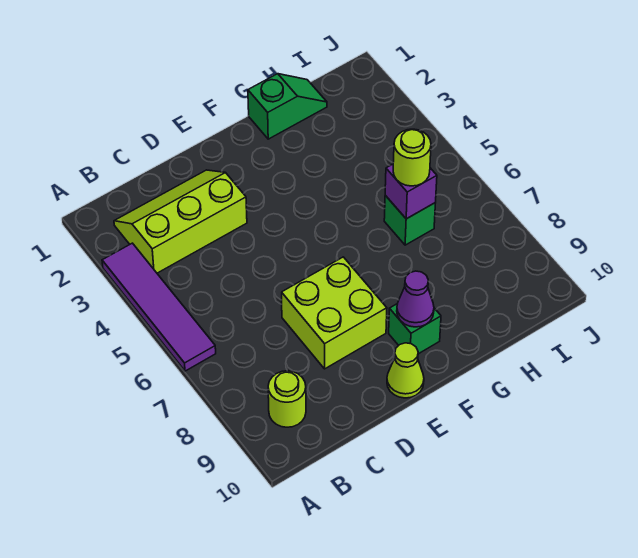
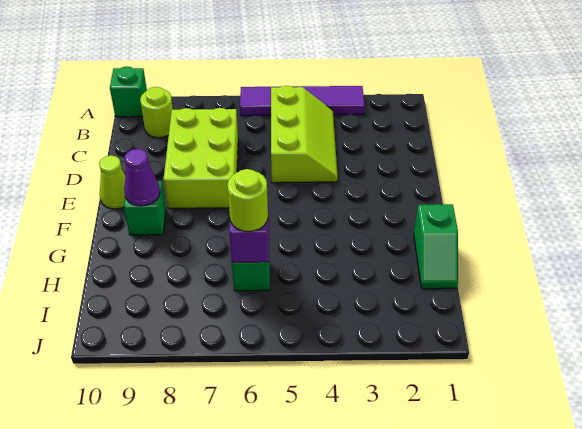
none -> green 1x1 brick [110,67,147,117]
lime 2x3 slope [114,170,247,273] -> lime 2x3 slope moved to [271,86,338,183]
lime 2x2 brick [282,257,387,369] -> lime 2x3 brick [164,108,238,208]

